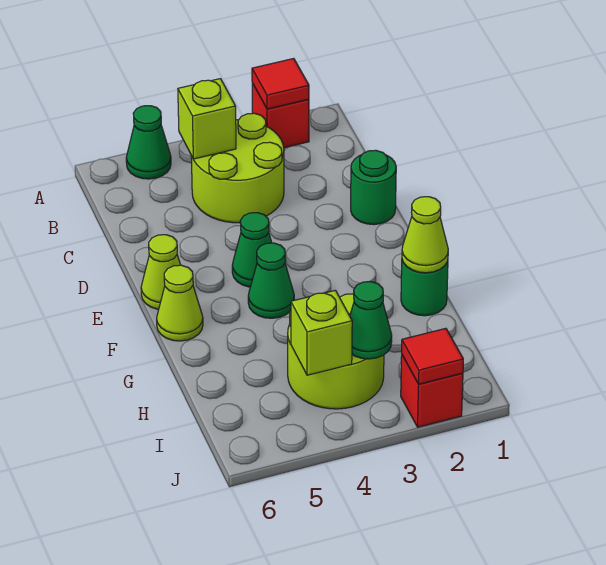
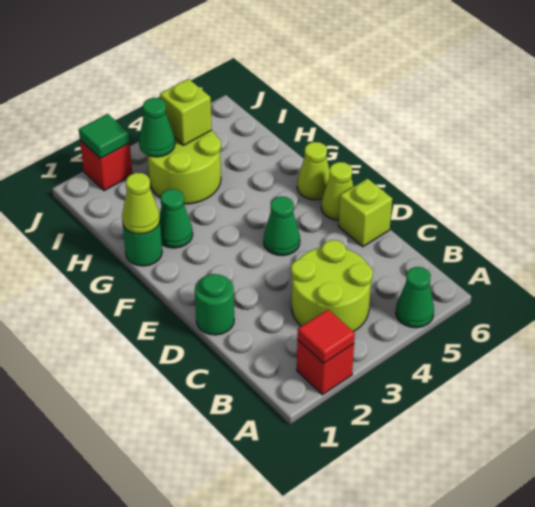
lime 1x1 brick [178,79,236,159] -> lime 1x1 brick moved to [339,179,392,247]
green 1x1 cone [248,243,294,318] -> green 1x1 cone moved to [160,189,193,248]
red 1x1 tile [402,328,463,384] -> green 1x1 tile [79,114,130,158]

